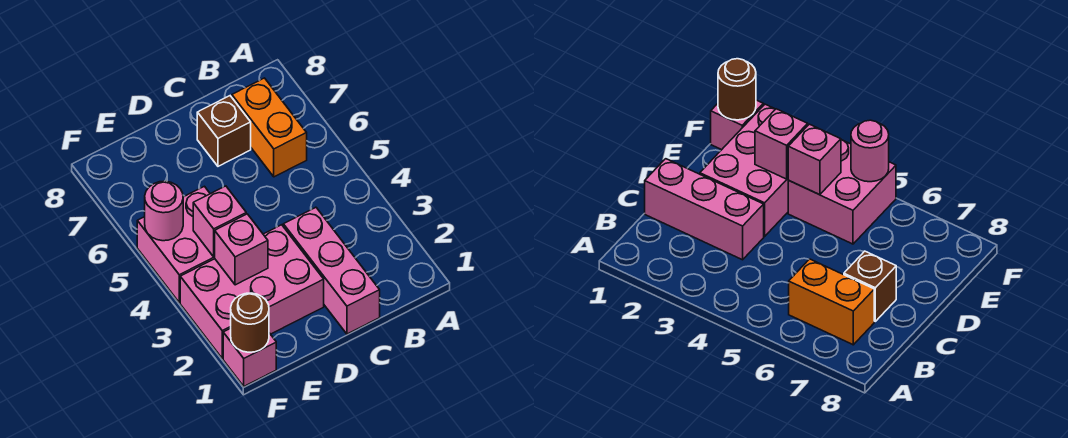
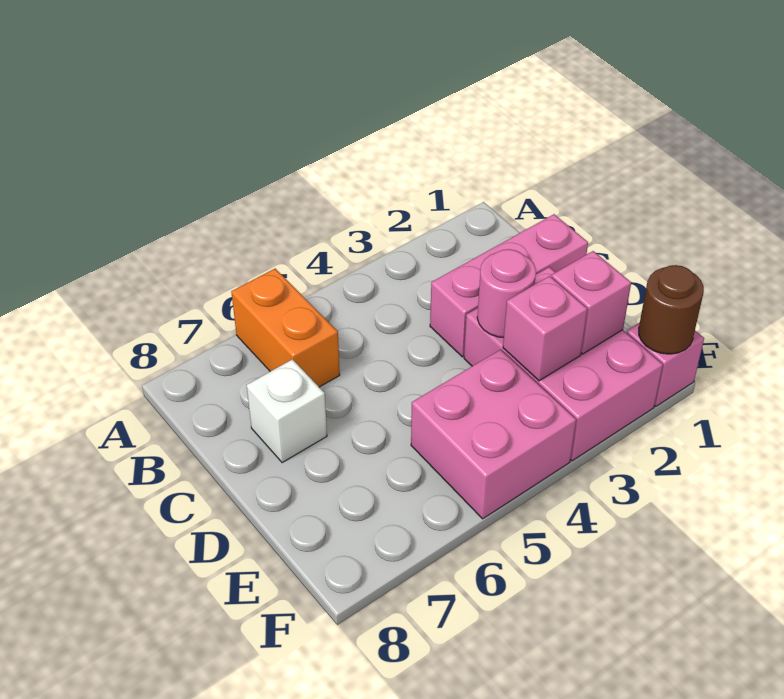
orange 1x2 brick [232,78,307,177] -> orange 1x2 brick turned to [231,269,340,387]
brown 1x1 brick [197,96,251,166] -> white 1x1 brick [246,359,327,463]
pink 1x1 brick [193,186,246,257] -> pink 1x1 brick moved to [552,251,631,354]
pink 1x1 round brick [145,181,183,241] -> pink 1x1 round brick moved to [477,249,536,338]

